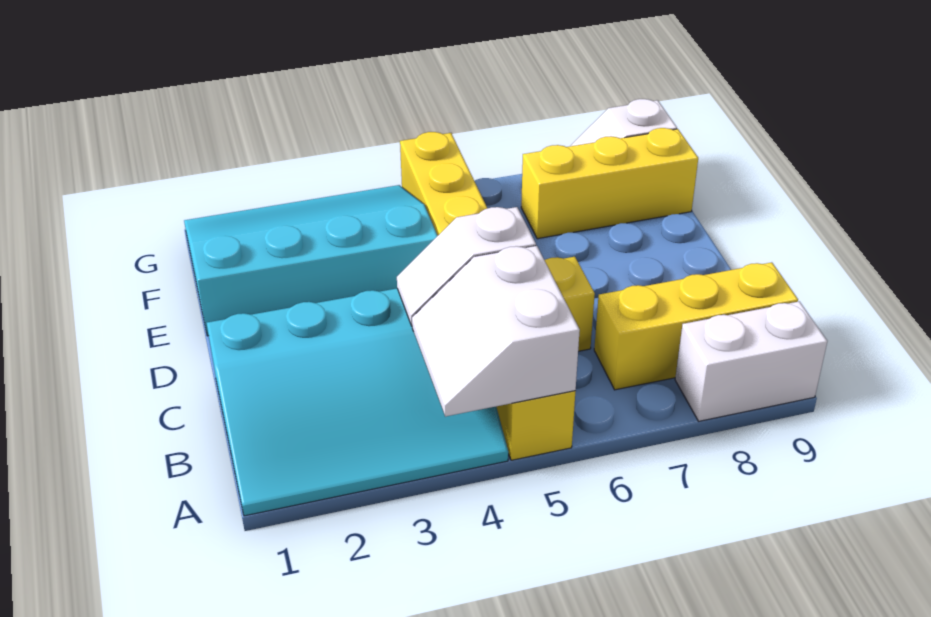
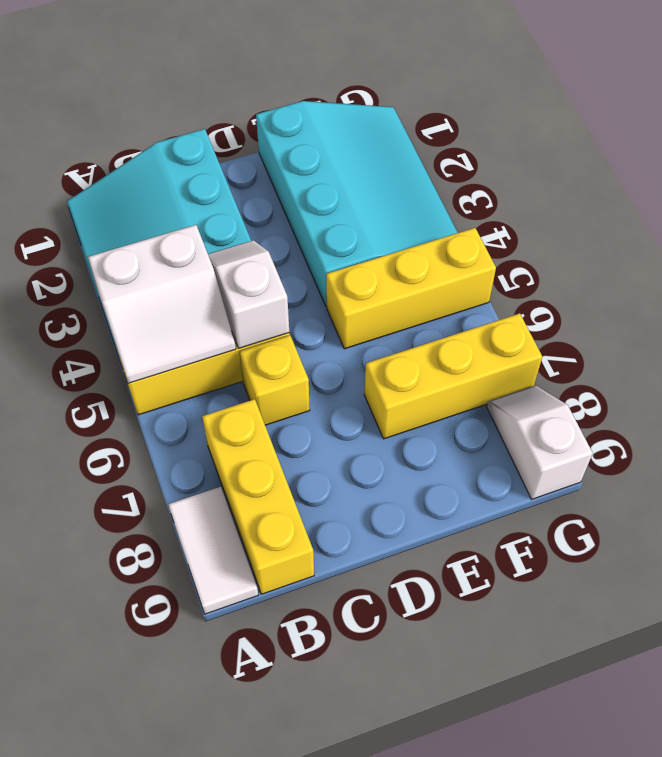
white 2x2 slope [412,246,580,417] -> white 2x2 slope turned to [88,225,236,383]
white 1x2 brick [675,301,827,421] -> white 1x2 tile [168,487,258,614]
yellow 1x3 brick [521,128,698,239] -> yellow 1x3 brick turned to [364,313,542,439]

